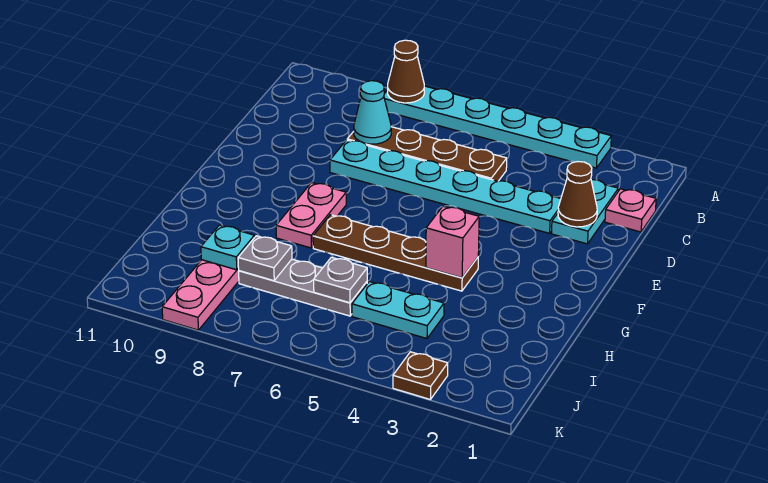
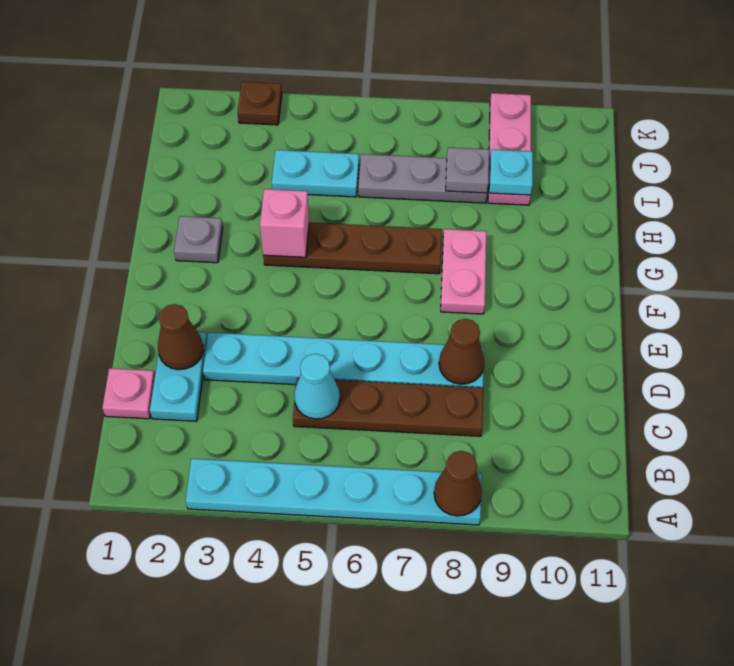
cyan 1x1 cone [354,81,391,144] -> cyan 1x1 cone moved to [294,354,340,419]
none -> brown 1x1 cone [439,319,484,384]
grey 1x1 plate [314,257,367,303] -> grey 1x1 plate moved to [174,216,223,263]

